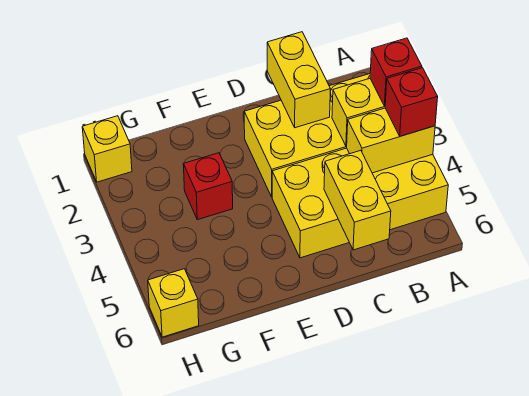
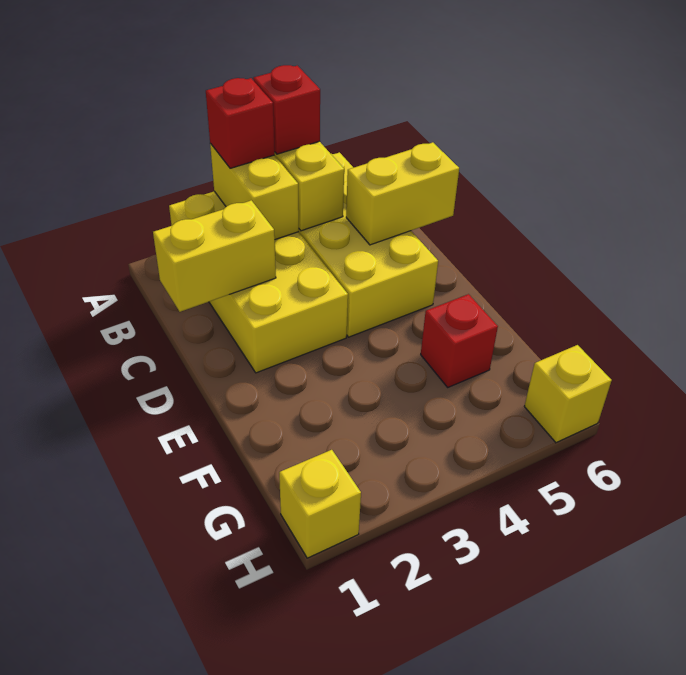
red 1x1 brick [183,153,233,220] -> red 1x1 brick moved to [421,294,498,387]

